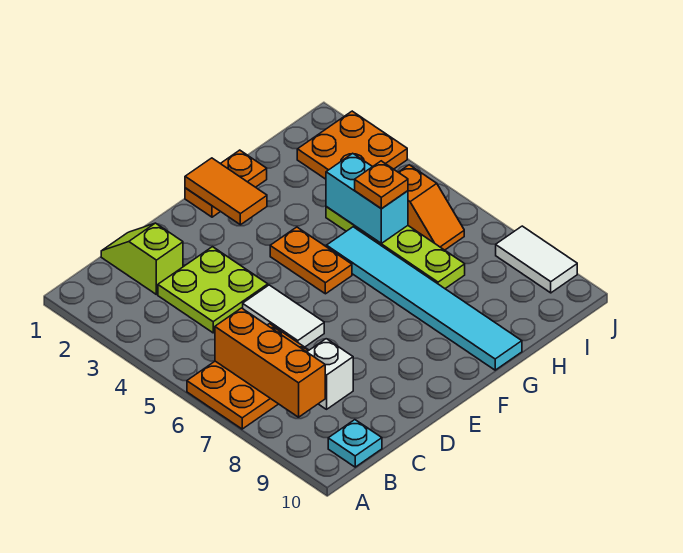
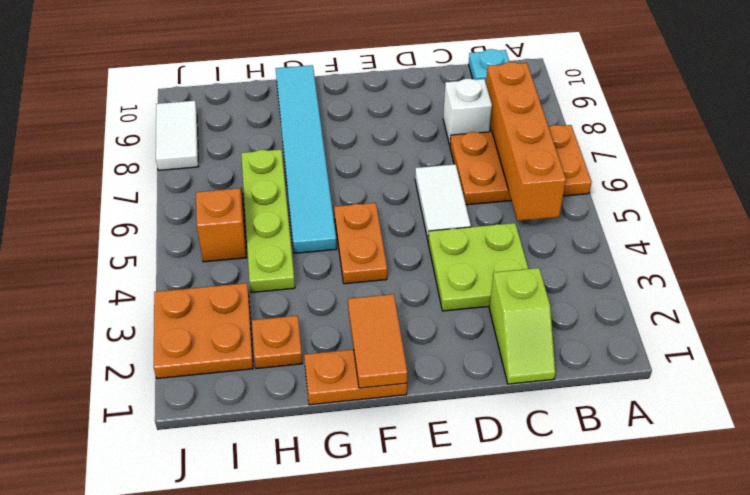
orange 1x3 brick [215,308,325,417] -> orange 1x4 brick [486,62,566,221]
cyan 1x2 brick [326,153,408,243] -> none
orange 1x1 plate [355,161,408,209] -> orange 1x1 plate moved to [252,316,302,369]

